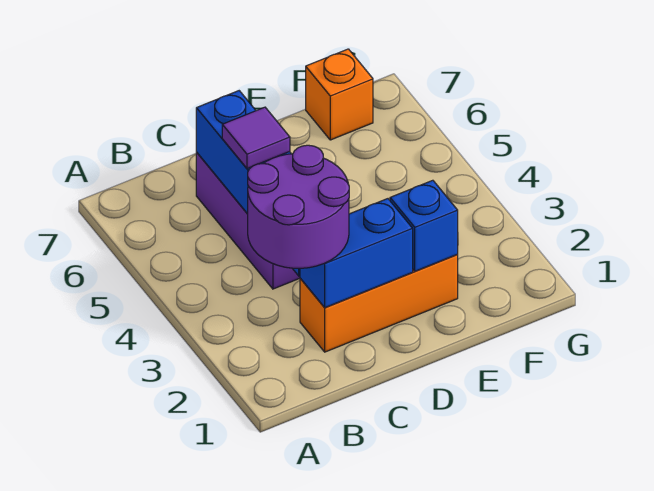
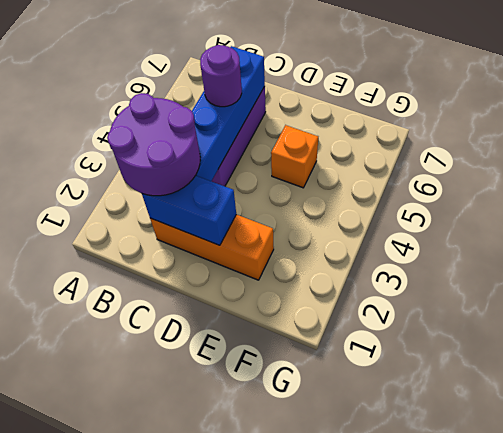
purple 1x1 tile [222,107,290,169] -> purple 1x1 round brick [200,45,242,107]
blue 1x1 brick [390,180,458,271] -> none
orange 1x1 brick [306,49,373,140] -> orange 1x1 brick moved to [271,125,319,188]

